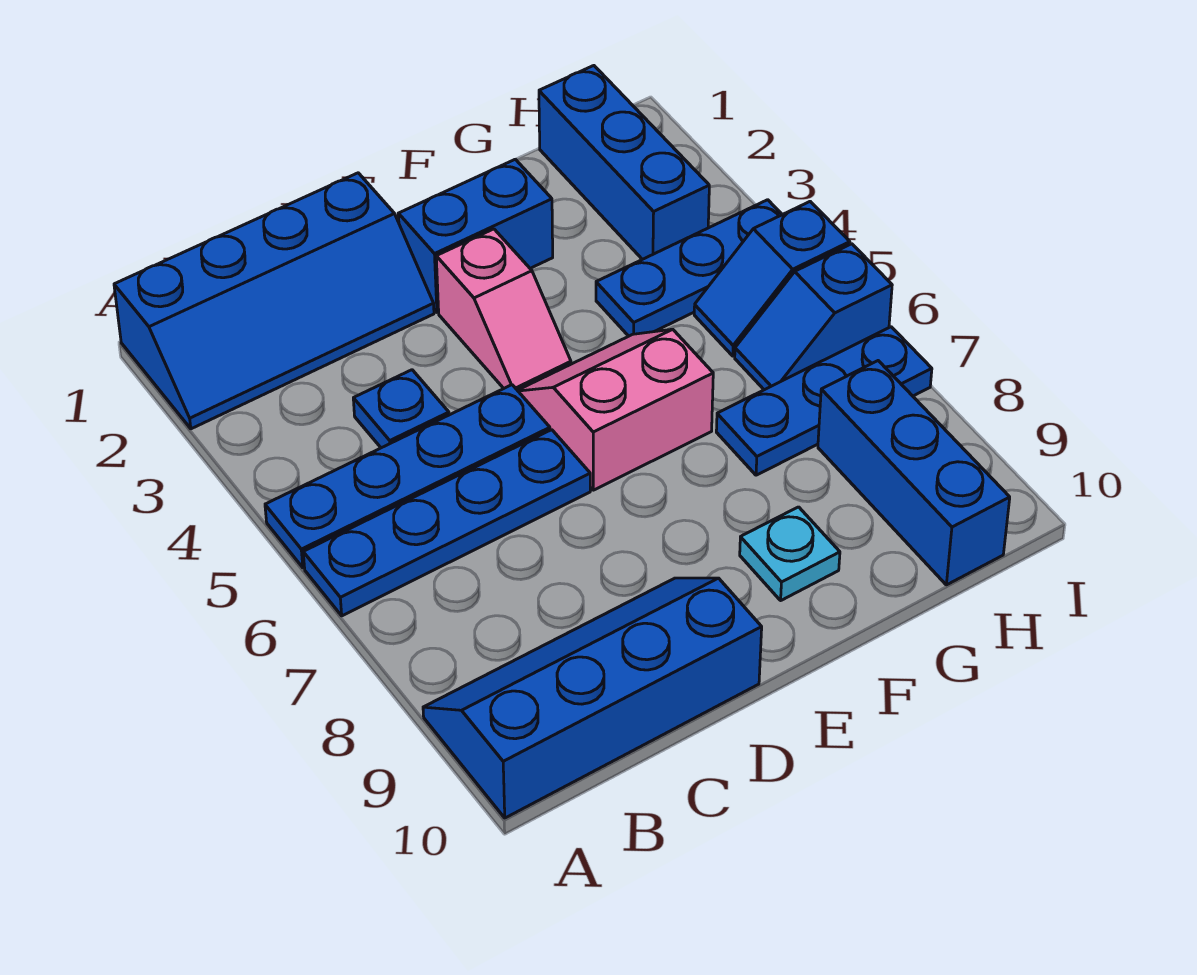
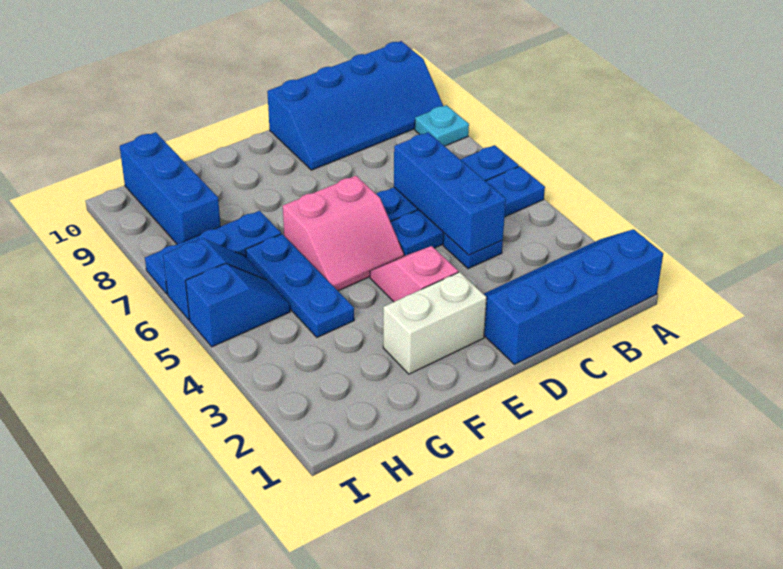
blue 1x2 brick [398,159,553,312] -> white 1x2 brick [383,272,487,374]
cyan 1x1 plate [740,507,840,600] -> cyan 1x1 plate moved to [415,105,469,146]
blue 1x3 plate [596,200,782,336] -> blue 1x3 plate turned to [246,234,354,337]
blue 1x3 brick [539,66,709,259] -> blue 1x3 brick moved to [394,132,506,255]

